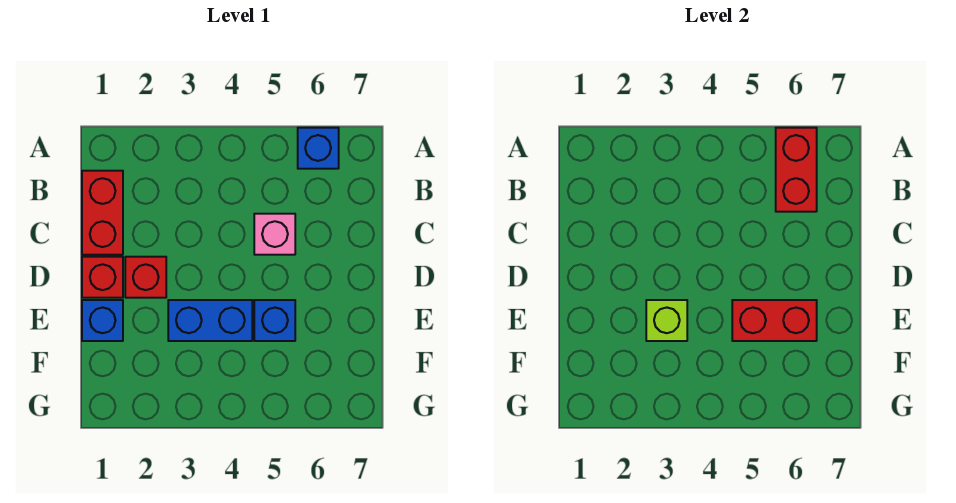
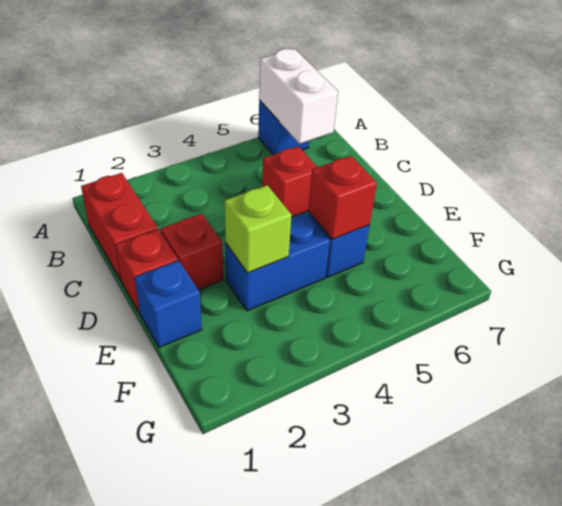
red 1x2 brick [776,128,817,212] -> white 1x2 brick [259,49,338,144]
pink 1x1 brick [254,214,295,255] -> red 1x1 brick [262,146,317,217]
red 1x2 brick [732,300,817,341] -> red 1x1 brick [308,156,377,239]

